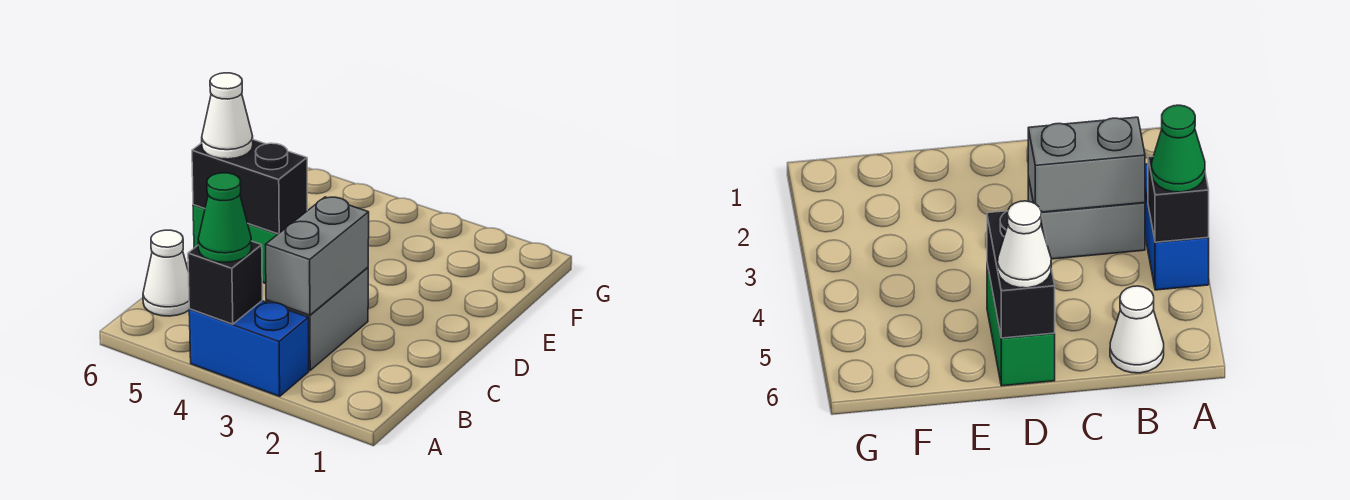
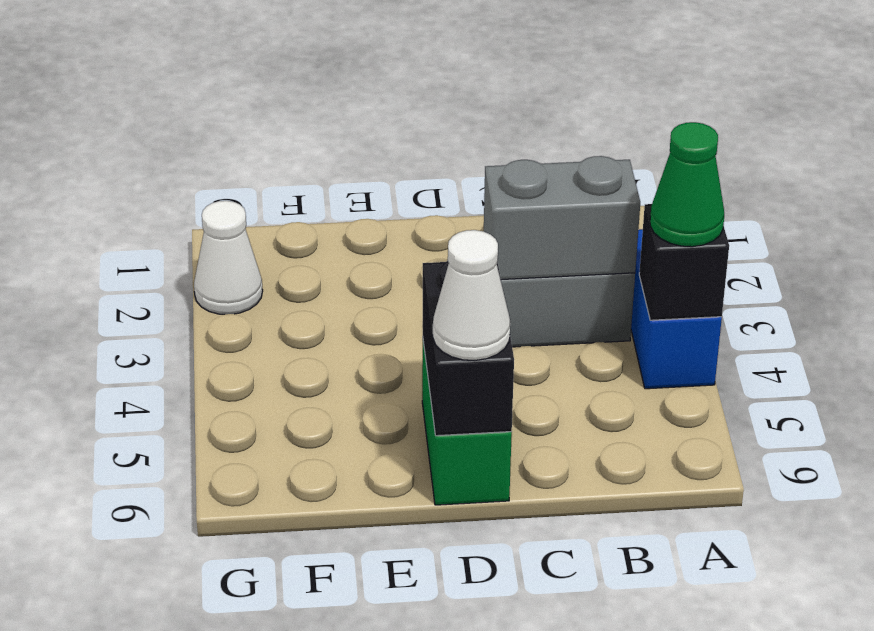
white 1x1 cone [143,230,189,316] -> white 1x1 cone moved to [194,201,263,314]

